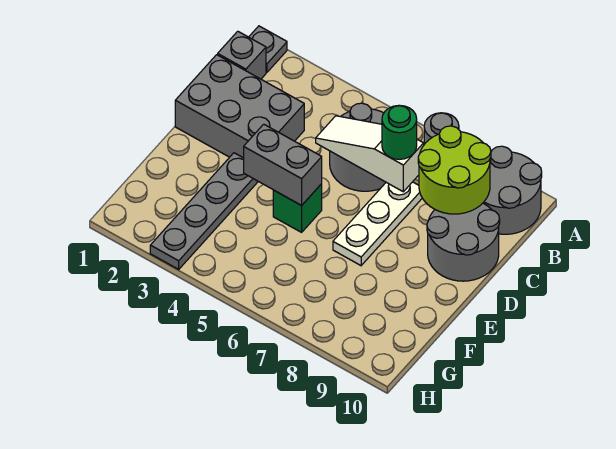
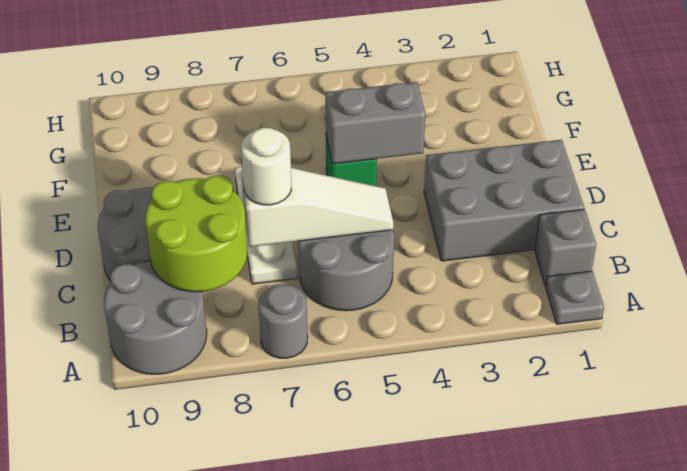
green 1x1 round brick [382,105,417,159] -> white 1x1 round brick [241,128,291,205]
grey 1x4 plate [150,153,258,269] -> none

